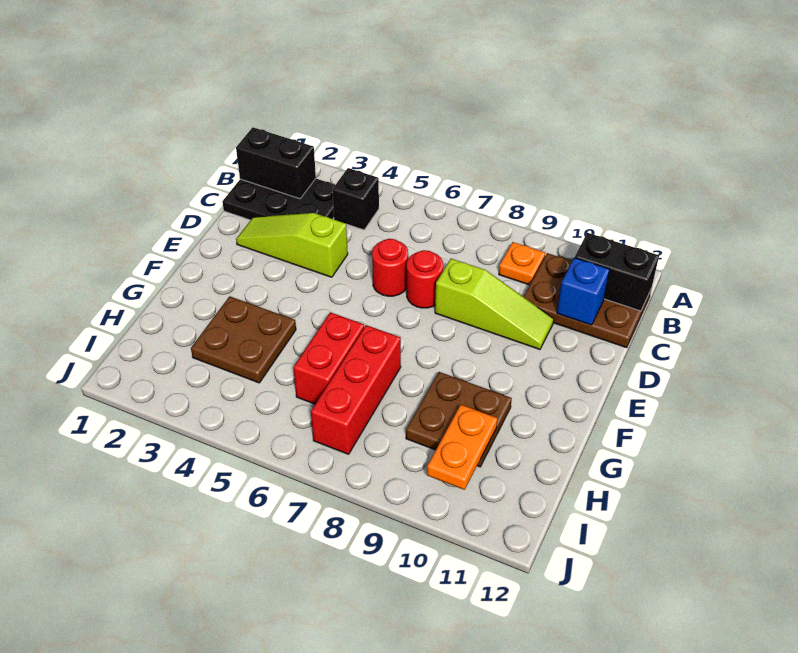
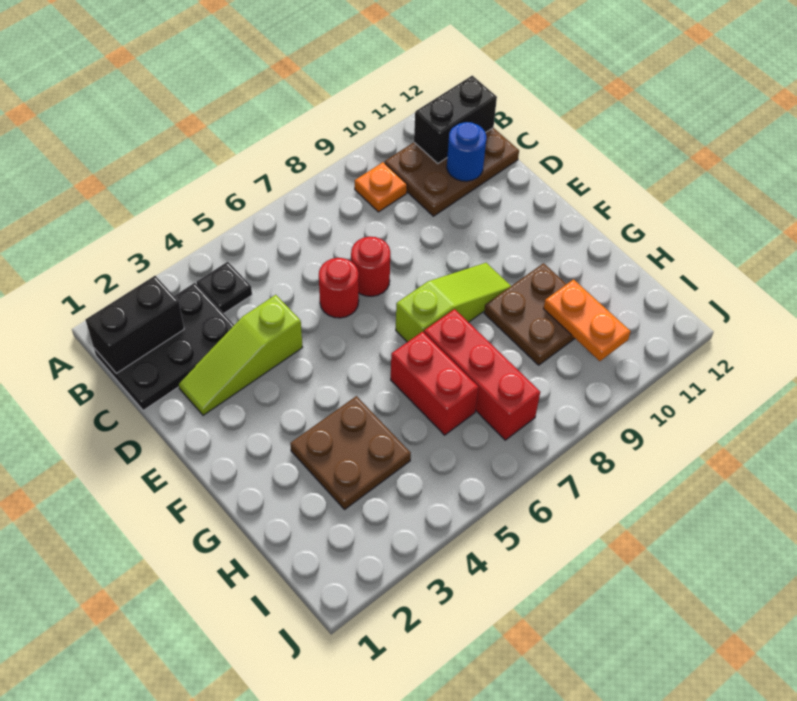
black 1x1 brick [332,168,379,230] -> black 1x1 plate [197,262,252,313]
blue 1x1 brick [557,258,609,325] -> blue 1x1 round brick [447,122,486,181]
lime 1x3 slope [435,259,554,349] -> lime 1x3 slope moved to [396,263,511,342]

